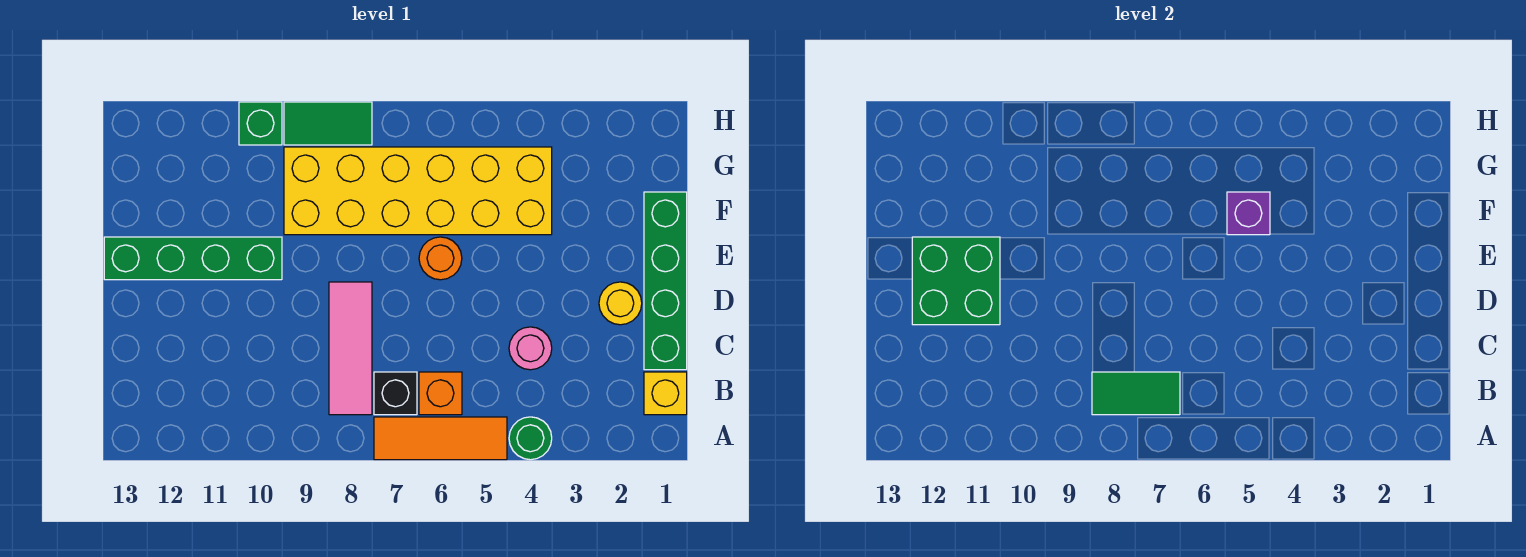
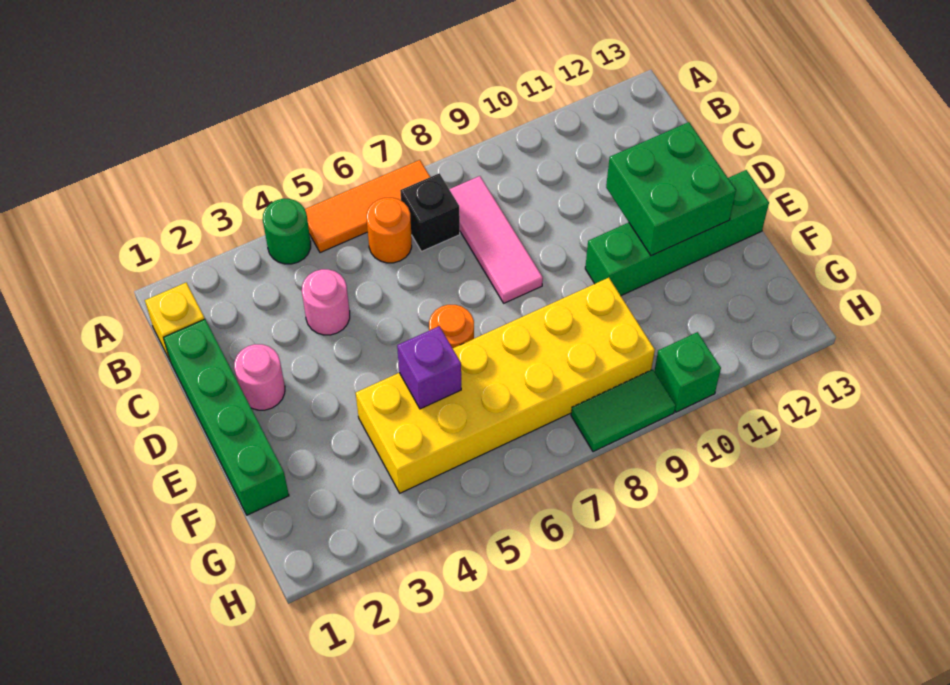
orange 1x1 brick [419,372,462,415] -> orange 1x1 round brick [367,198,412,263]
green 1x2 tile [1092,372,1180,415] -> none
yellow 1x1 round brick [599,282,642,325] -> pink 1x1 round brick [234,344,285,410]

